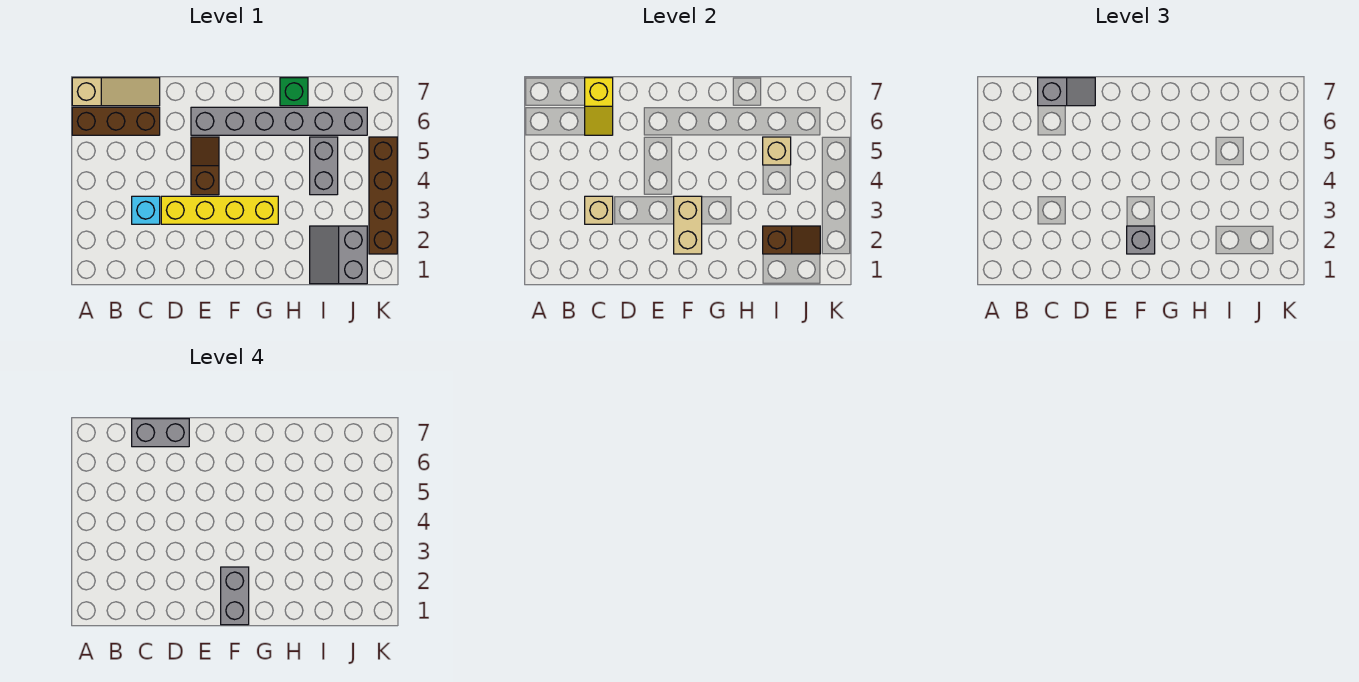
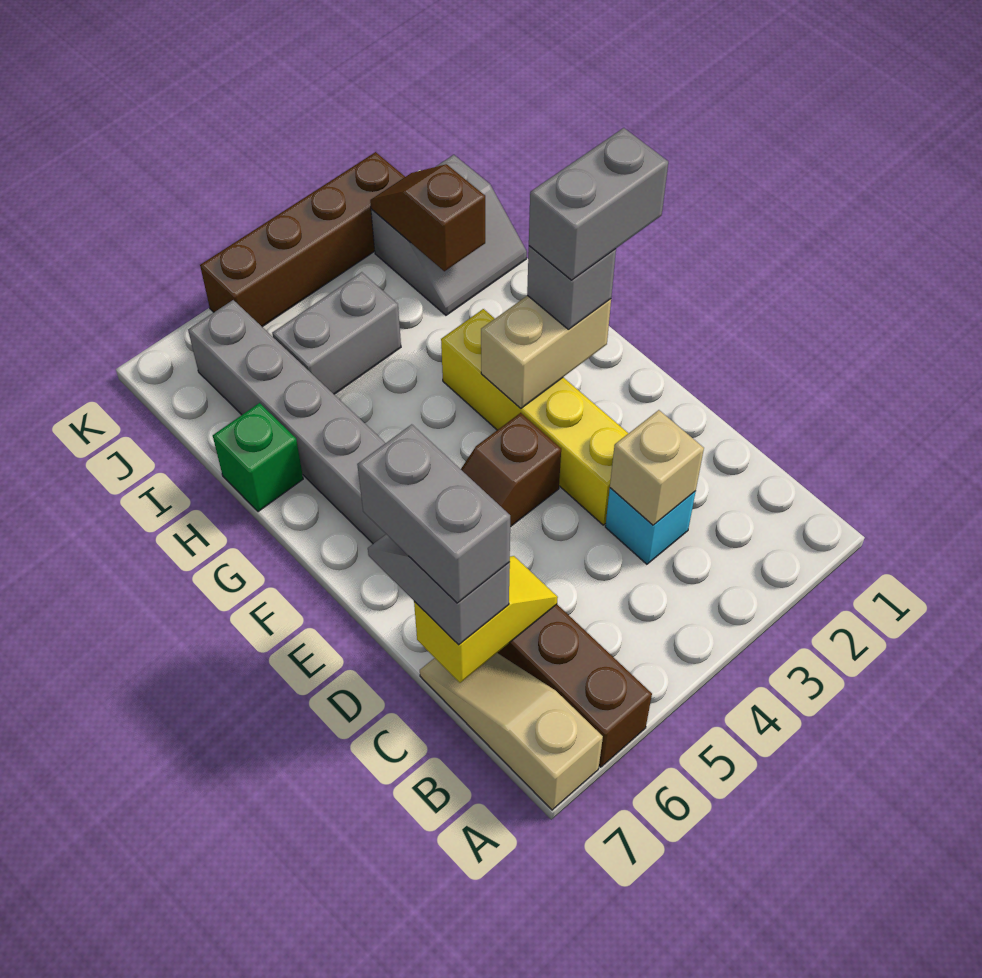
tan 1x1 brick [763,137,791,165] -> none

